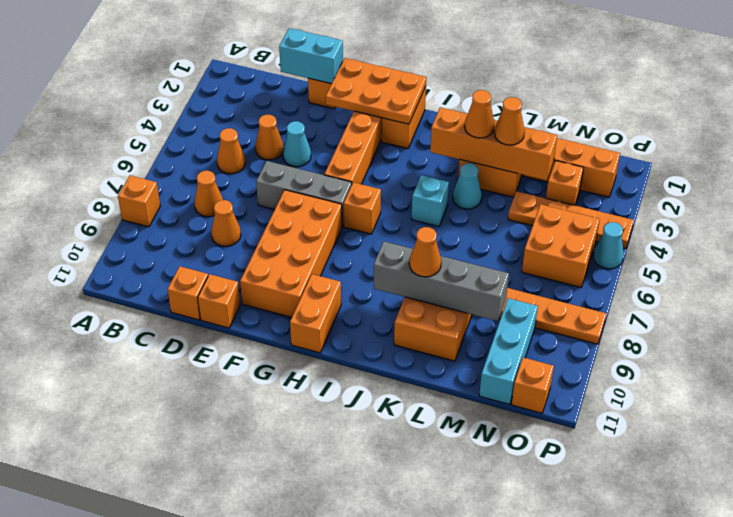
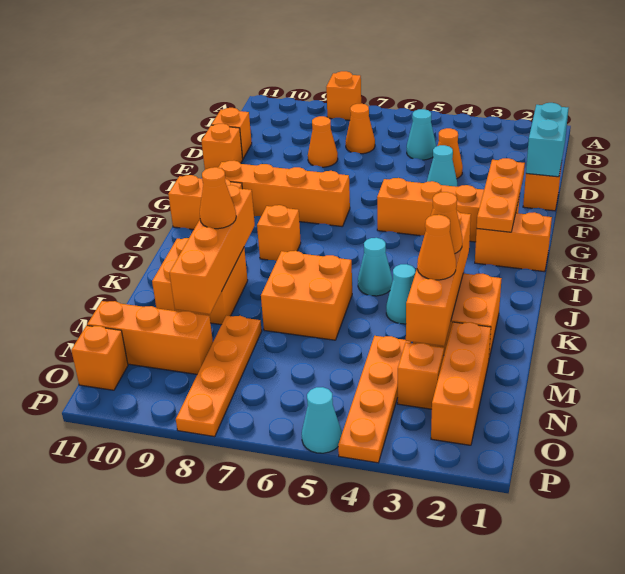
orange 1x1 cone [217,128,245,174] -> cyan 1x1 cone [407,109,436,160]
grey 1x3 brick [256,161,352,226] -> none
orange 2x3 plate [326,58,426,124] -> orange 1x3 plate [477,158,525,232]
orange 2x4 brick [240,190,342,317] -> orange 1x4 brick [218,161,350,226]
orange 1x1 brick [344,182,381,234] -> orange 1x1 brick moved to [257,205,301,261]
cyan 1x1 brick [412,175,449,227] -> cyan 1x1 cone [358,238,392,296]
grey 1x4 brick [374,242,509,321] -> orange 1x4 brick [169,185,255,314]
orange 2x2 brick [522,204,600,287] -> orange 2x2 brick moved to [261,251,352,340]
cyan 1x3 brick [479,298,538,405] -> orange 1x3 brick [87,301,213,374]

